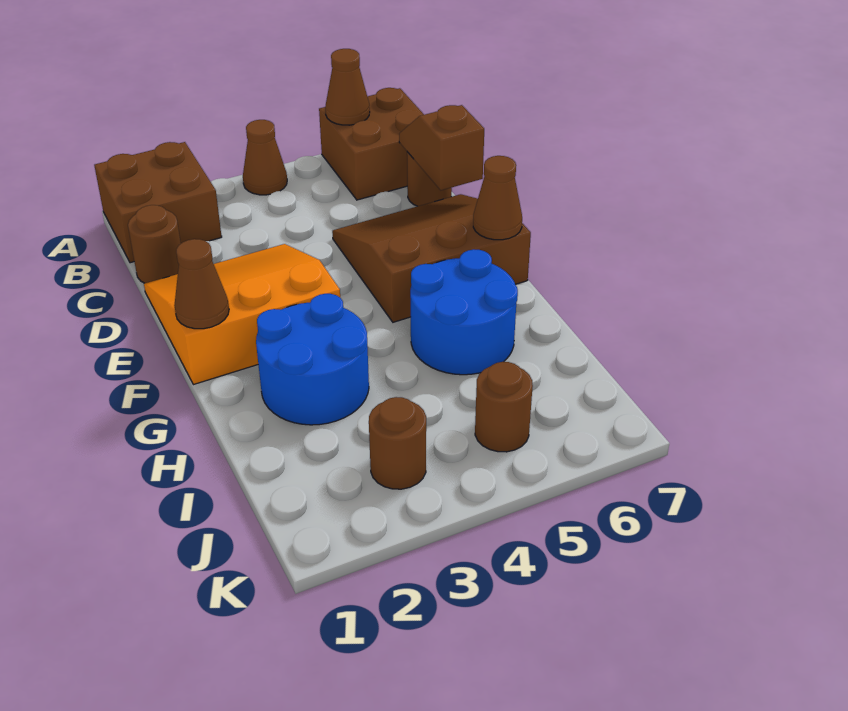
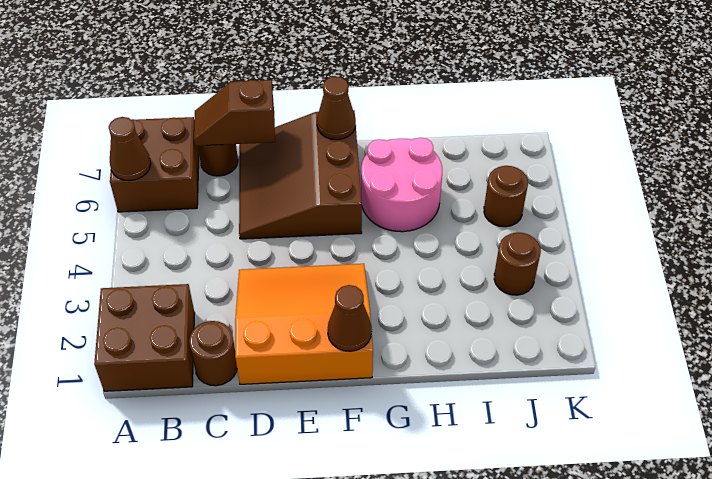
brown 1x1 cone [243,120,287,195] -> none
orange 3x3 slope [144,244,340,385] -> orange 3x3 slope turned to [235,264,373,384]
blue 2x2 round brick [256,294,369,425] -> none
blue 2x2 round brick [410,249,518,375] -> pink 2x2 round brick [361,138,442,232]

